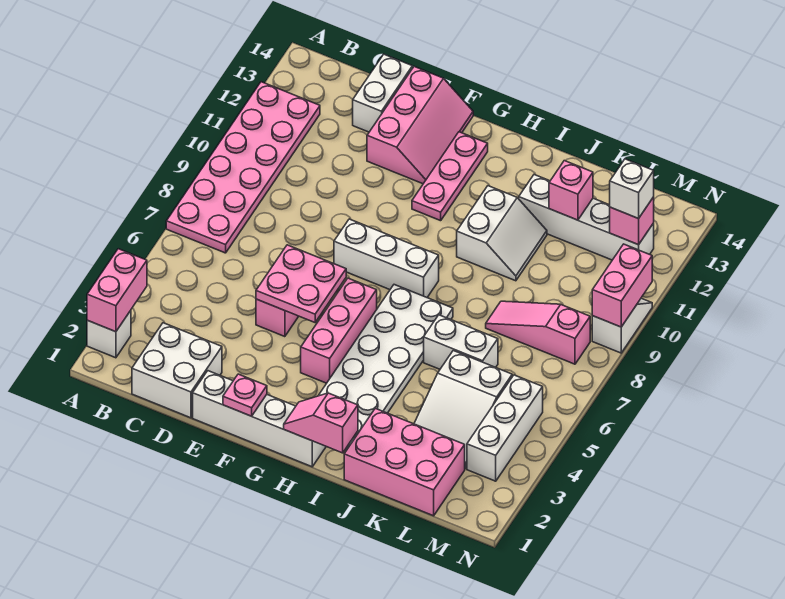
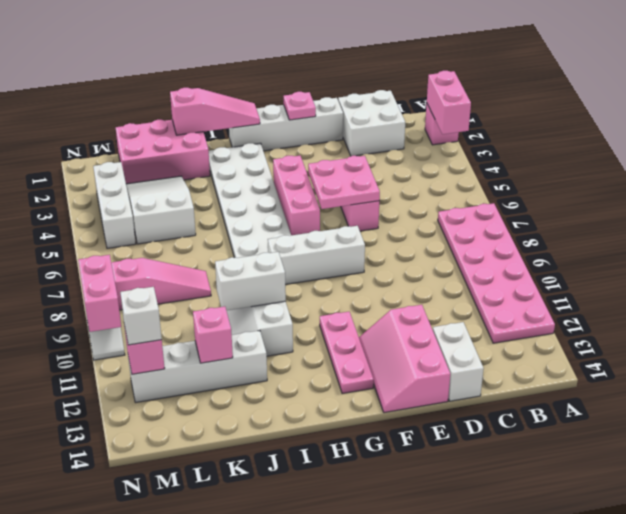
white 1x1 brick [87,310,131,358] -> pink 1x1 brick [425,104,459,145]
pink 1x2 slope [284,393,358,453] -> pink 1x3 slope [170,88,260,135]
white 1x2 brick [424,315,498,369] -> white 1x2 brick moved to [215,252,286,311]

